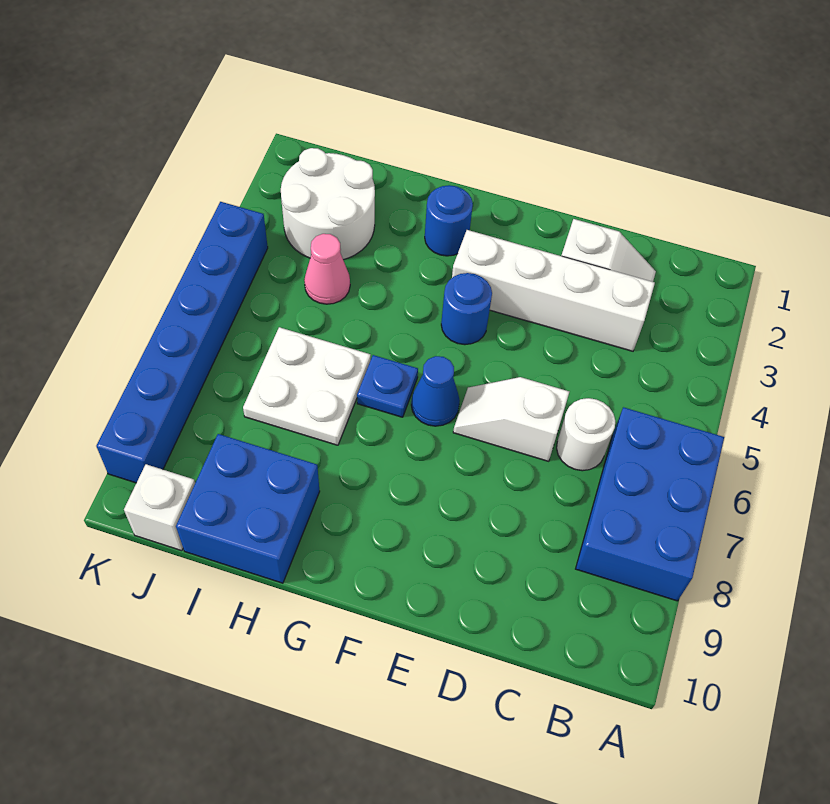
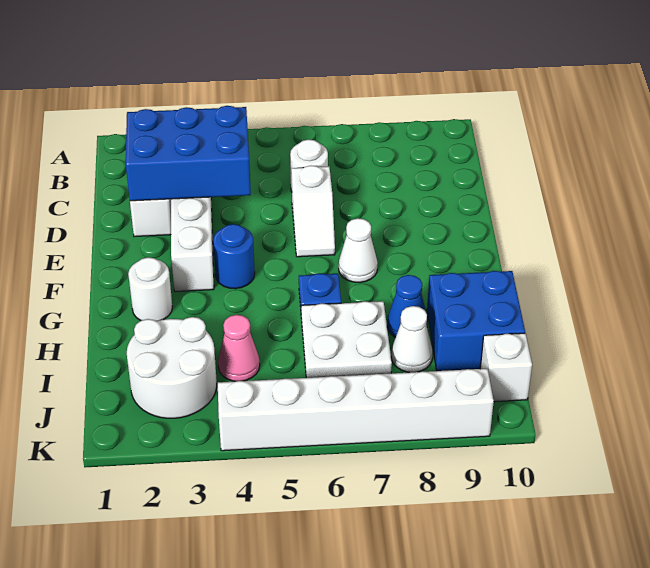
blue 2x3 brick [576,407,724,601] -> blue 2x3 brick moved to [126,106,251,201]
blue 1x1 cone [411,356,460,426] -> blue 1x1 cone moved to [387,275,428,337]
none -> white 1x1 cone [339,218,378,282]
blue 1x1 round brick [425,185,473,256] -> white 1x1 round brick [128,257,172,321]
none -> white 1x1 cone [391,306,433,372]
blue 1x6 brick [96,202,268,483] -> white 1x6 brick [218,369,494,451]

